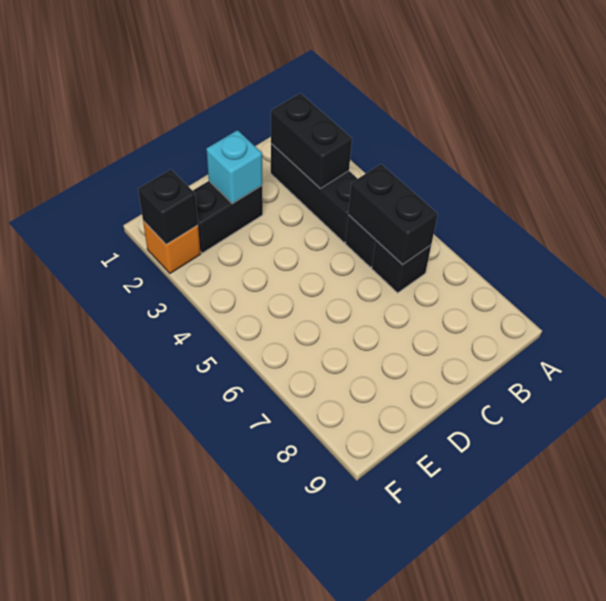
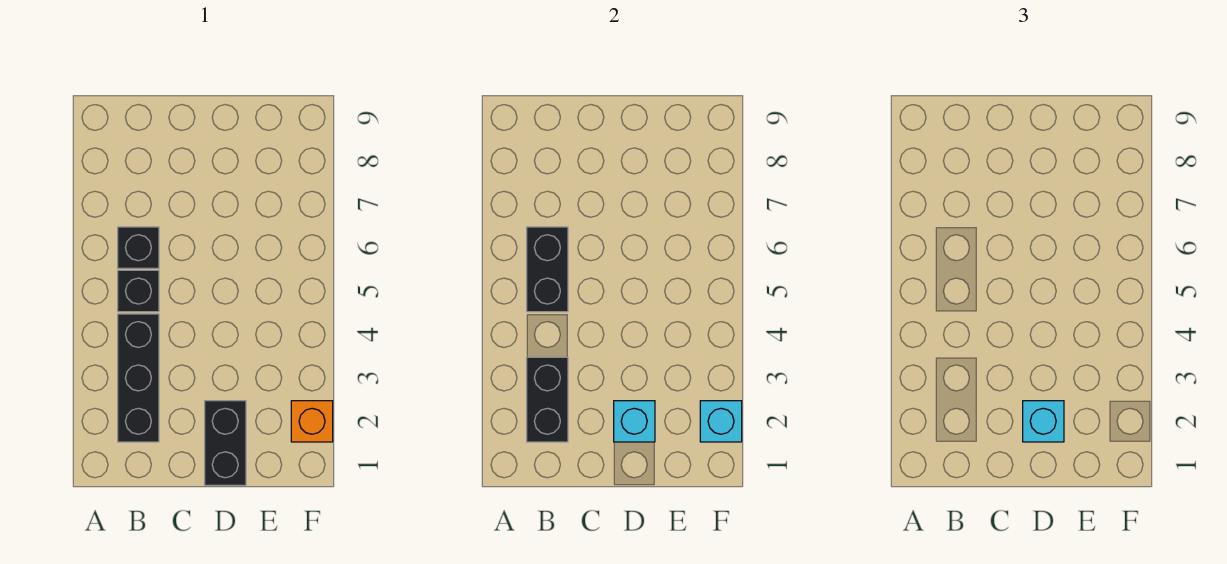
black 1x2 brick [193,181,263,253] -> black 1x2 brick turned to [205,401,246,485]
none -> cyan 1x1 brick [1023,401,1064,442]
black 1x1 brick [138,169,198,245] -> cyan 1x1 brick [700,401,742,442]

